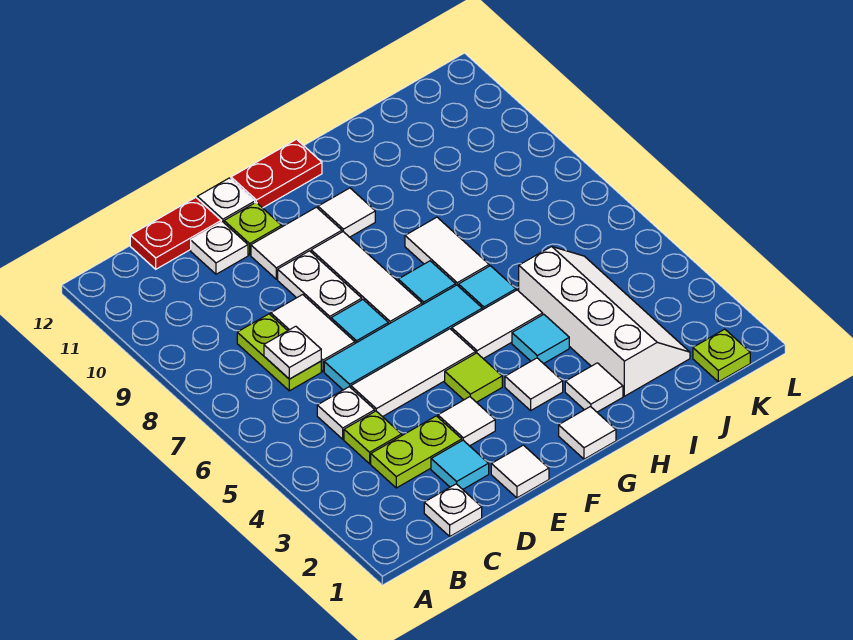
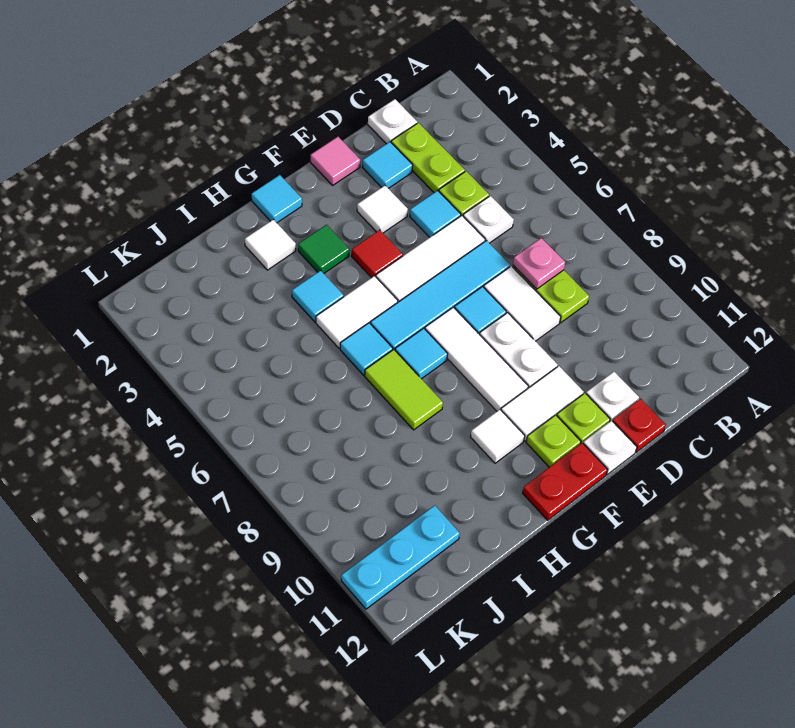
lime 1x2 plate [371,416,462,488] -> lime 1x2 plate turned to [391,123,465,193]
white 1x1 plate [264,326,321,379] -> pink 1x1 plate [513,238,565,289]
red 1x2 plate [130,197,221,269] -> red 1x1 plate [613,399,666,452]
none -> cyan 1x1 tile [410,190,461,237]
white 1x1 tile [491,445,549,498] -> pink 1x1 tile [311,137,360,185]
lime 1x1 tile [445,353,502,402] -> red 1x1 tile [352,230,403,278]
white 1x1 tile [559,407,616,459] -> cyan 1x1 tile [252,175,302,223]
white 1x1 tile [505,358,563,410] -> green 1x1 tile [298,225,349,273]
white 1x2 tile [405,217,489,286] -> lime 1x2 tile [365,350,443,430]
white 2x4 slope [519,246,690,396] -> none
none -> cyan 1x3 plate [341,505,460,609]
lime 1x1 plate [693,329,750,382] -> lime 1x1 plate moved to [526,415,581,467]

